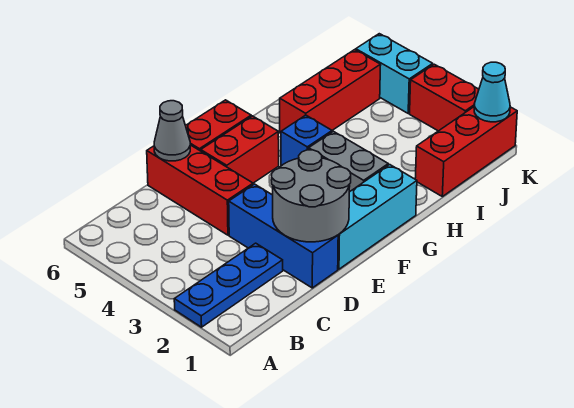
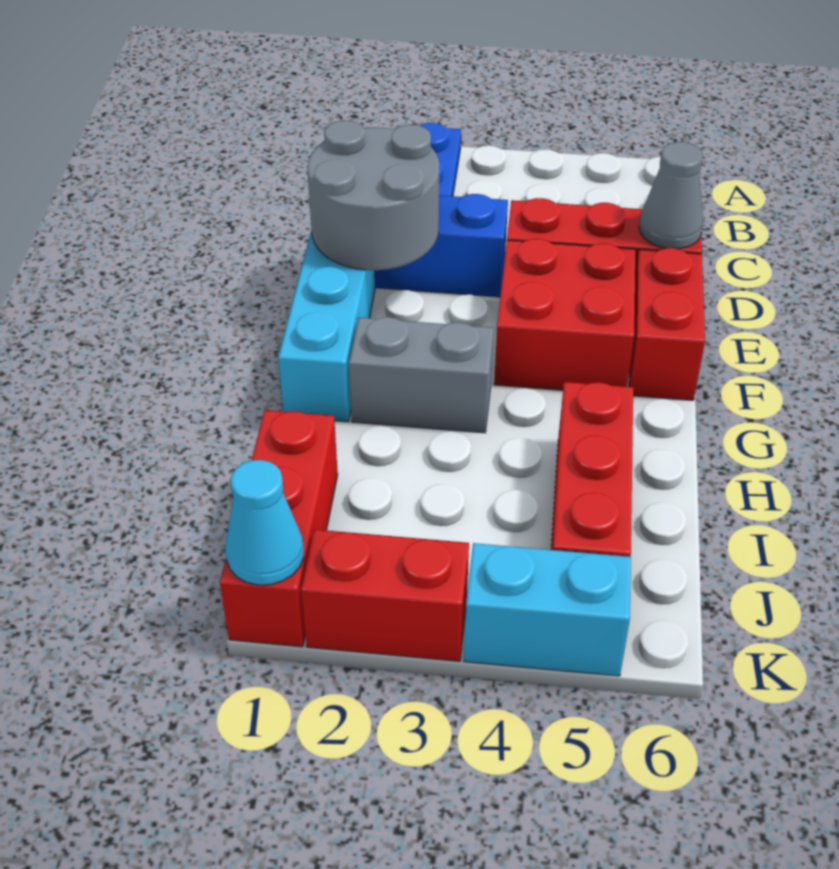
red 1x2 brick [201,116,279,183] -> red 2x2 brick [494,239,635,390]
blue 1x1 brick [281,115,332,166] -> none

